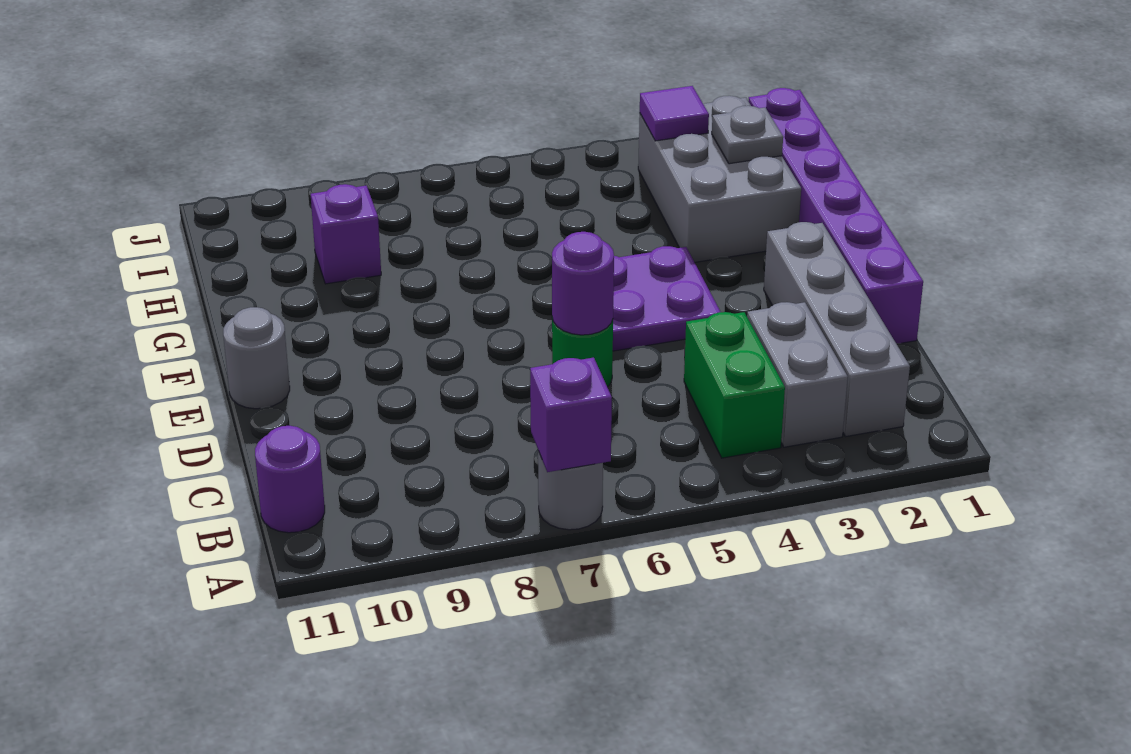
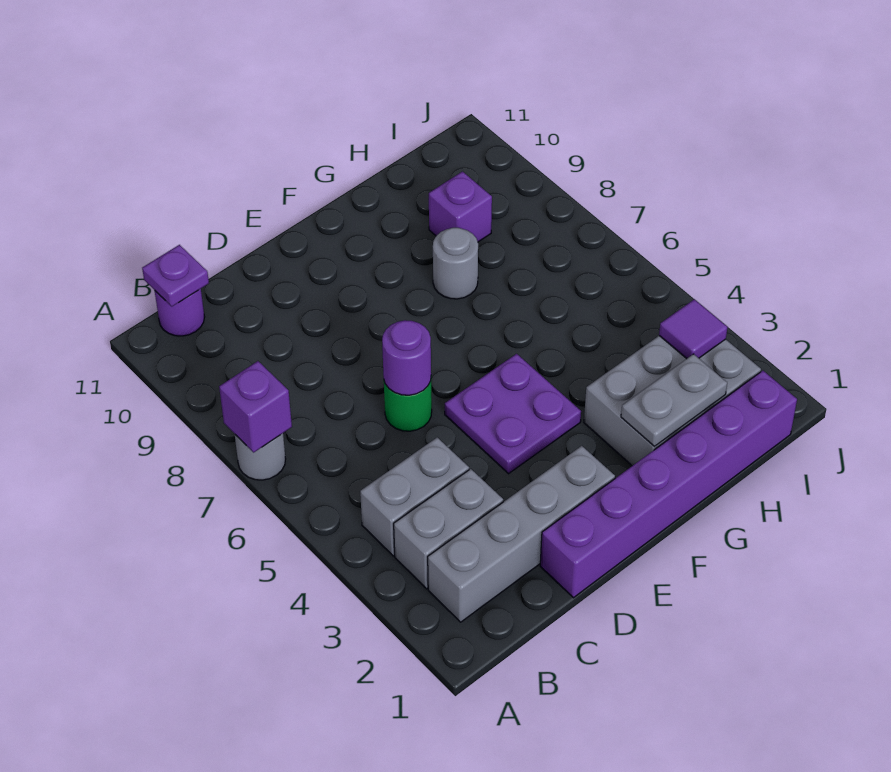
green 1x2 brick [684,312,785,458] -> grey 1x2 brick [360,438,469,556]
none -> purple 1x1 plate [142,245,209,306]
grey 1x1 round brick [223,307,290,409] -> grey 1x1 round brick moved to [433,228,478,299]
grey 1x1 plate [712,106,783,164] -> grey 1x2 plate [621,354,727,446]

